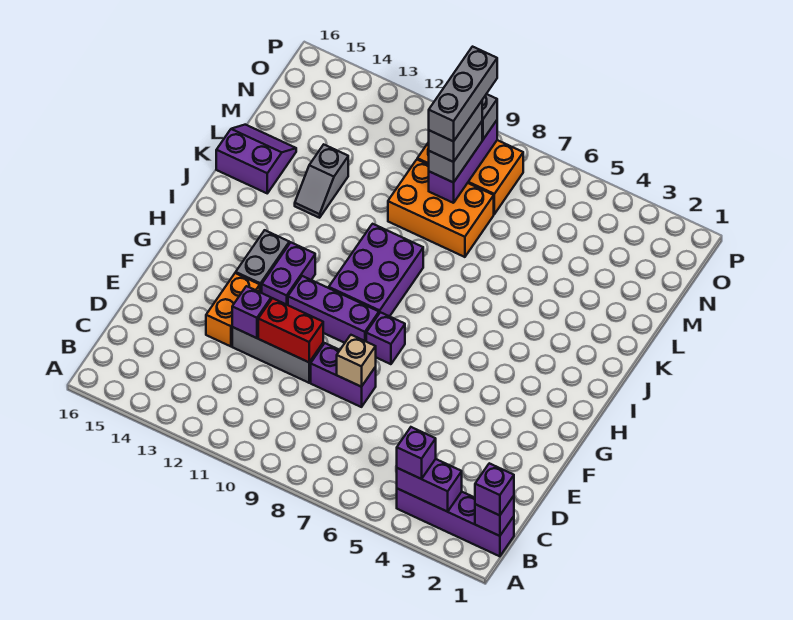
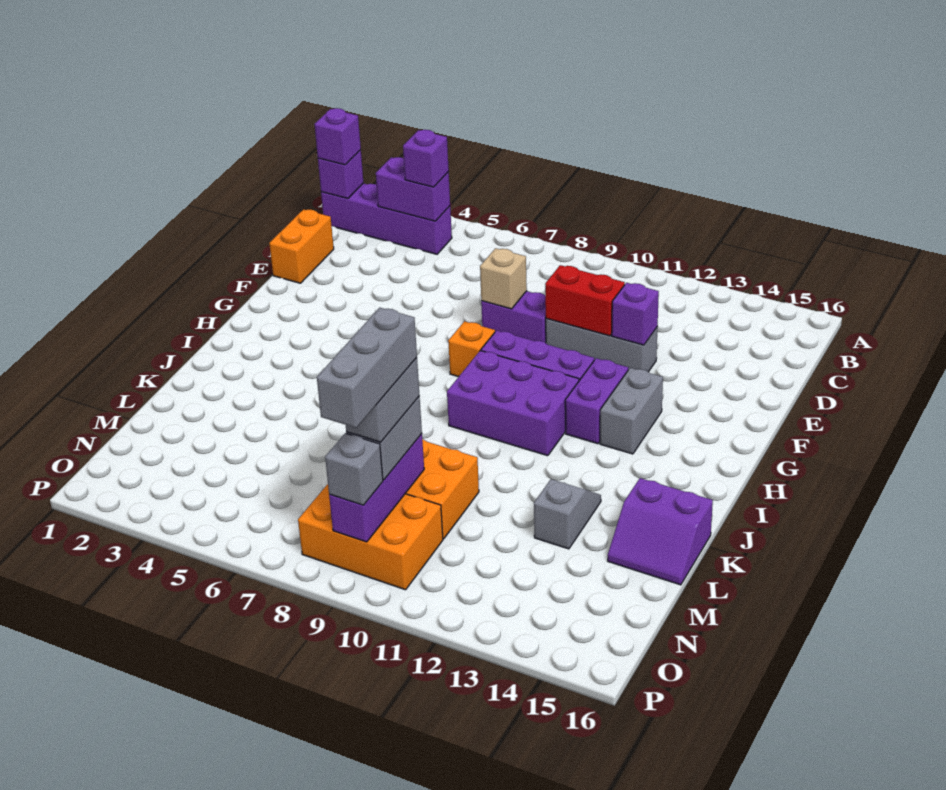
orange 1x2 brick [206,273,260,346] -> orange 1x2 brick moved to [269,209,334,283]
purple 1x1 brick [366,312,405,364] -> orange 1x1 brick [448,321,495,377]
purple 2x3 brick [329,224,423,316] -> purple 2x3 brick turned to [447,351,579,456]

